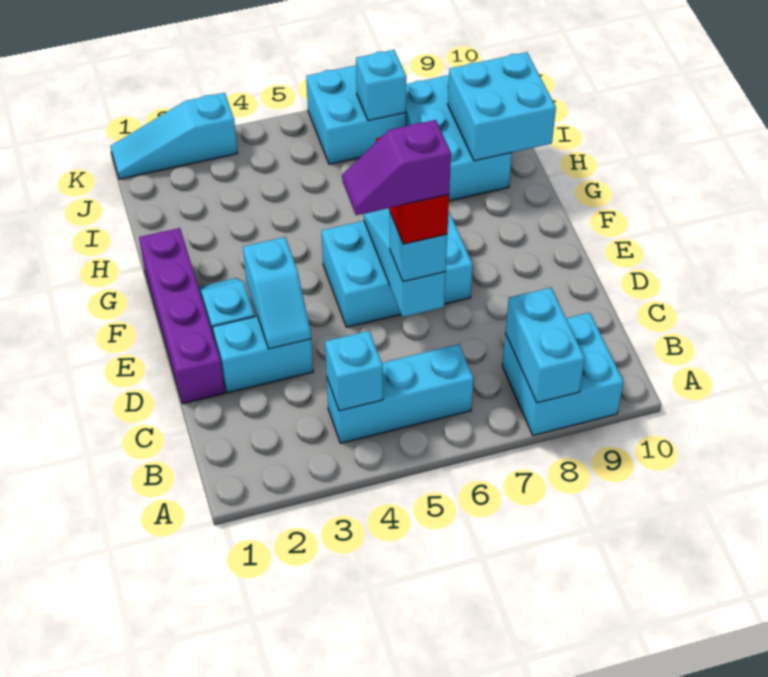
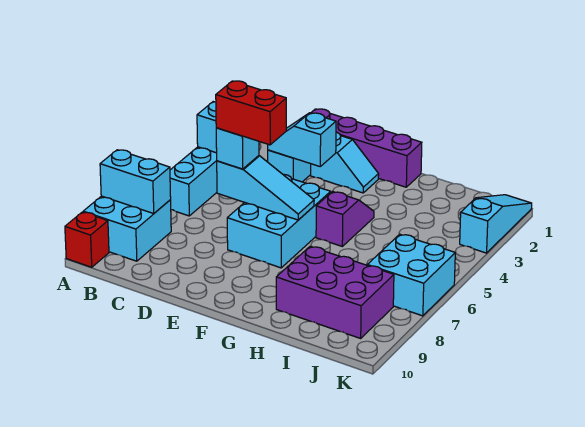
none -> red 1x1 brick [65,212,109,267]
purple 1x2 slope [342,120,451,215] -> purple 1x2 slope moved to [316,191,374,246]
cyan 2x3 brick [406,75,512,201] -> purple 2x3 brick [276,247,394,338]
cyan 2x2 brick [448,52,556,161] -> none
cyan 1x1 brick [356,50,406,121] -> none

